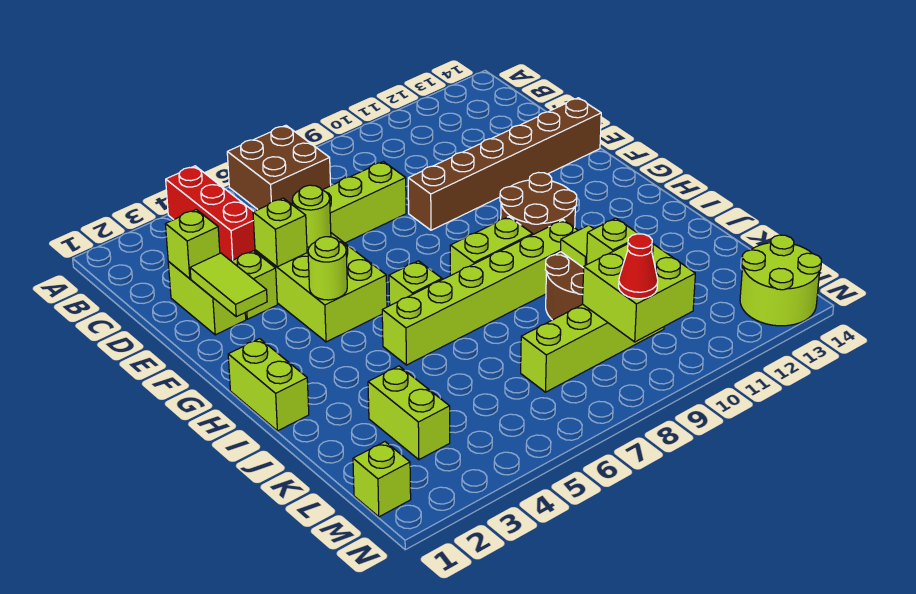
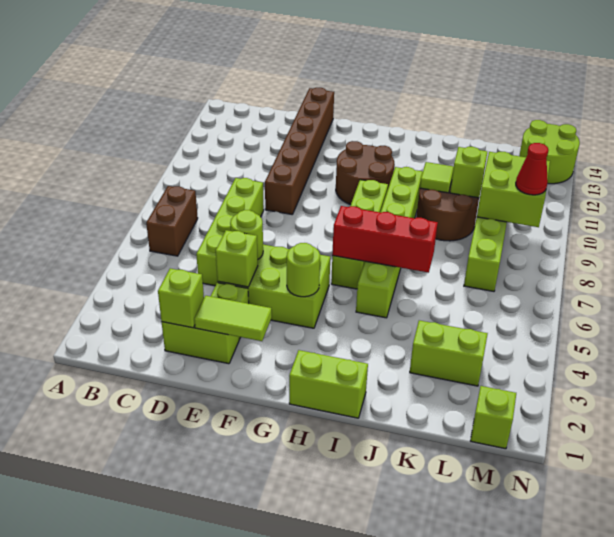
red 1x3 brick [166,166,255,261] -> red 1x3 brick moved to [332,206,438,273]
brown 2x2 brick [227,125,331,210] -> brown 1x2 brick [146,186,198,256]

